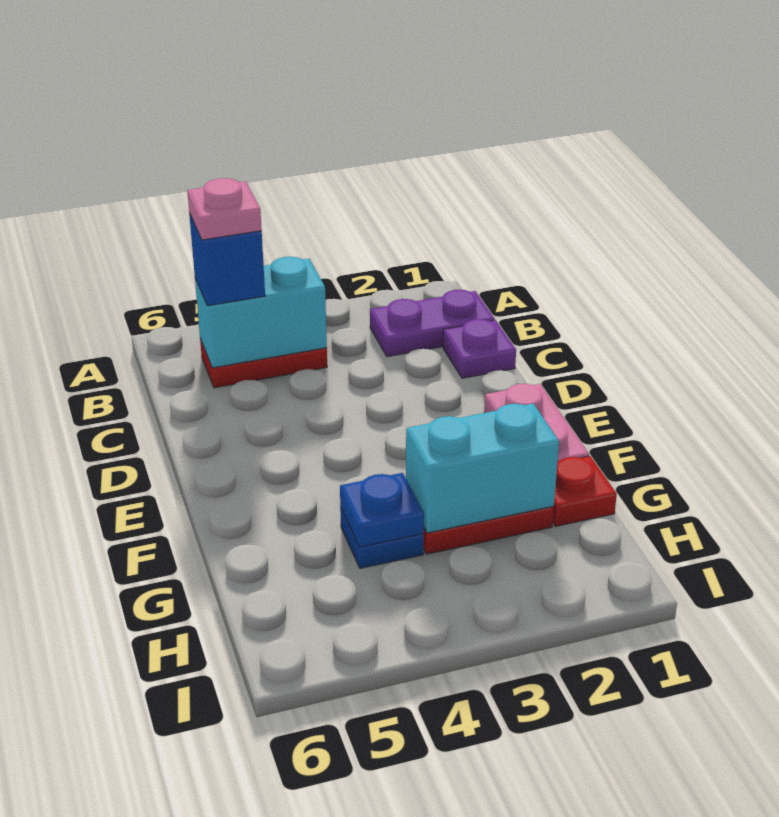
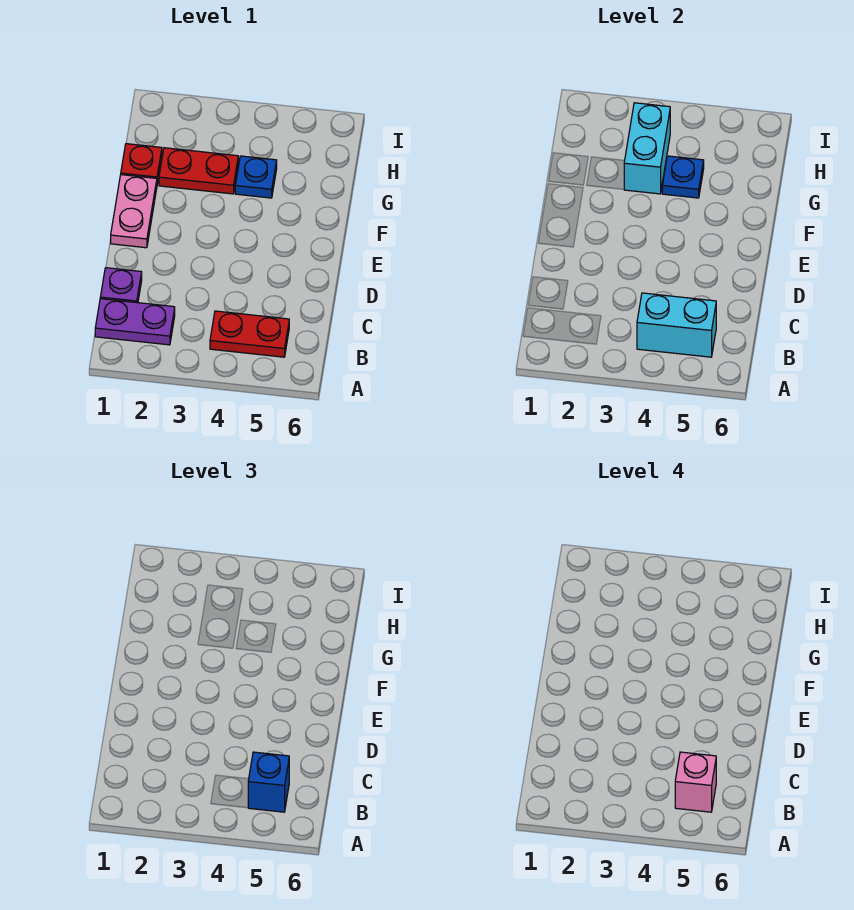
pink 1x1 plate [187,178,262,240] -> pink 1x1 brick [675,752,716,812]
cyan 1x2 brick [406,404,559,533] -> cyan 1x2 brick turned to [624,103,670,194]

